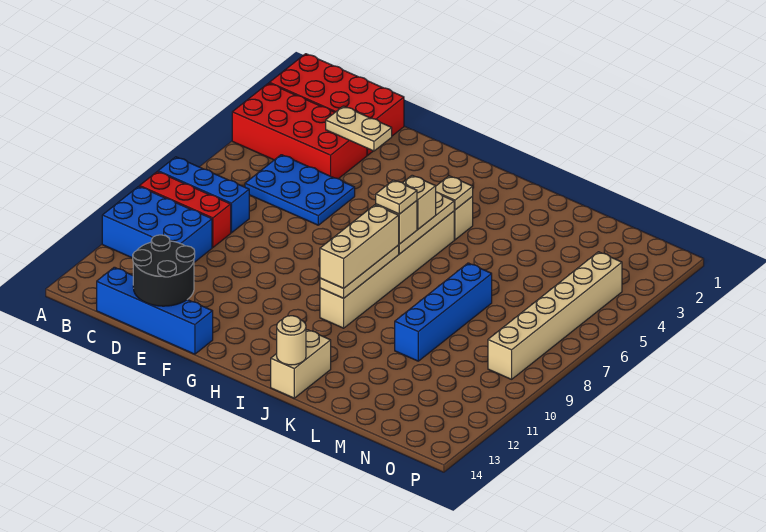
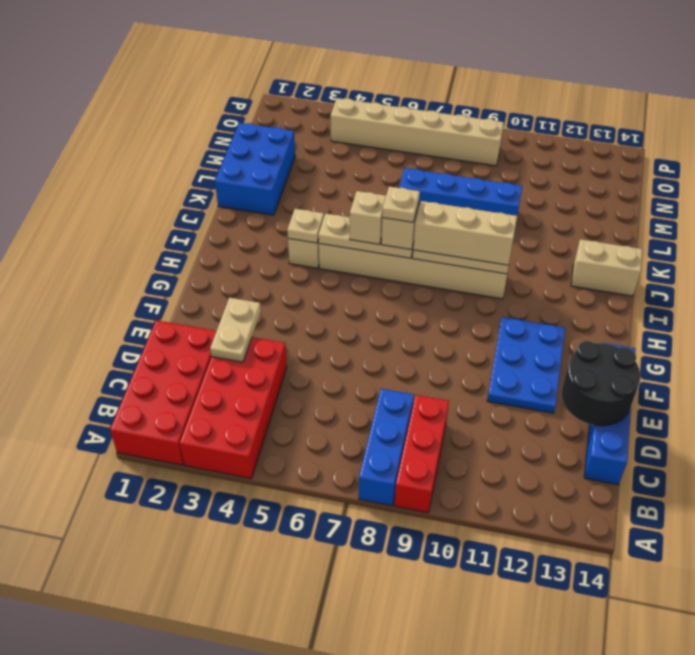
blue 2x3 brick [102,186,212,262] -> blue 2x3 brick moved to [215,123,295,215]
blue 2x3 plate [245,155,355,225] -> blue 2x3 plate moved to [487,317,565,413]
tan 1x1 round brick [277,316,306,365] -> none

